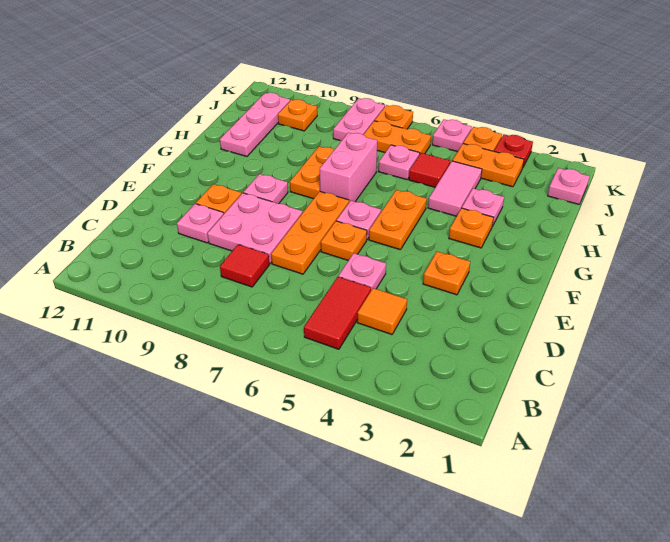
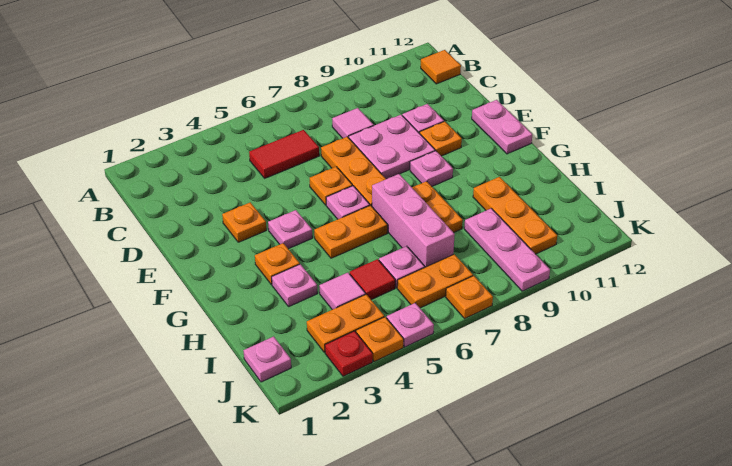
red 1x2 tile [304,277,371,349] -> red 1x2 tile turned to [249,130,319,178]
orange 1x1 tile [357,288,407,334] -> orange 1x1 tile moved to [421,50,461,84]
red 1x1 tile [220,245,269,287] -> pink 1x1 tile [332,108,374,138]
pink 1x1 plate [338,253,386,290] -> pink 1x1 plate moved to [268,210,312,249]
orange 1x2 plate [369,190,427,250] -> orange 1x2 plate turned to [314,205,388,258]
pink 1x2 brick [320,133,377,202] -> pink 1x3 brick [372,174,455,267]
pink 1x2 tile [428,161,482,216] -> pink 1x1 tile [319,273,365,310]
pink 1x3 plate [220,93,290,156] -> pink 1x3 plate moved to [464,208,550,291]
pink 1x2 plate [333,98,385,141] -> pink 1x2 plate moved to [472,100,532,154]
orange 1x1 plate [278,100,317,131] -> orange 1x3 plate [473,177,557,254]

